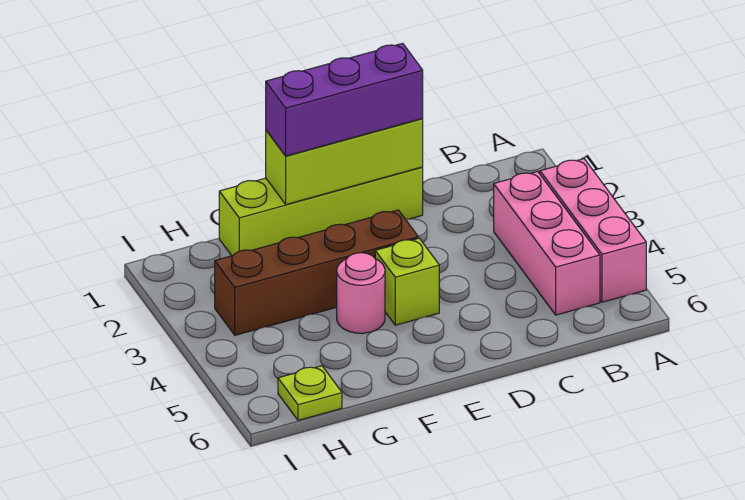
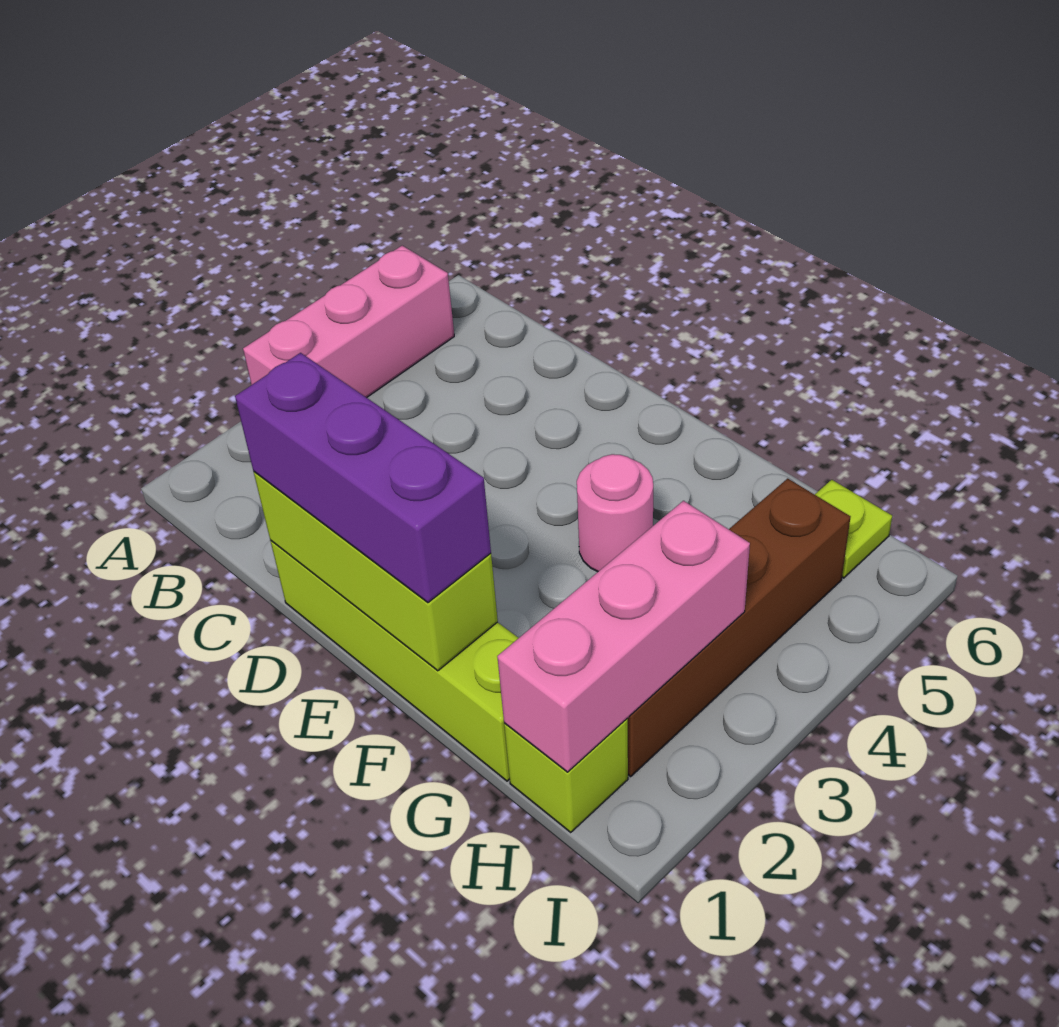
pink 1x3 brick [494,171,600,315] -> pink 1x3 brick moved to [497,501,750,772]
brown 1x4 brick [215,210,418,335] -> brown 1x4 brick turned to [627,479,850,776]
lime 1x1 brick [375,238,439,325] -> lime 1x1 brick moved to [504,719,628,832]

